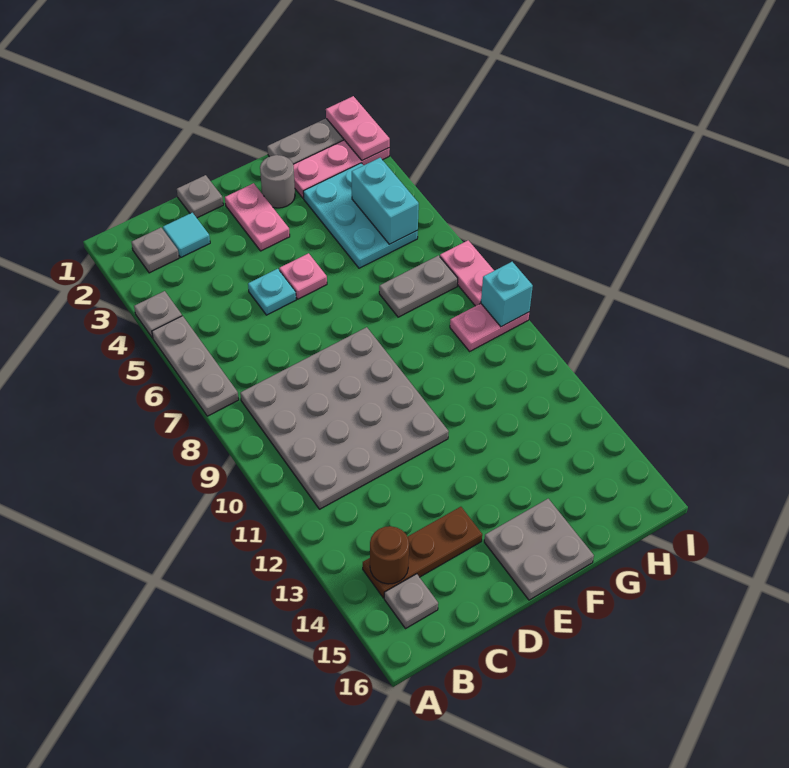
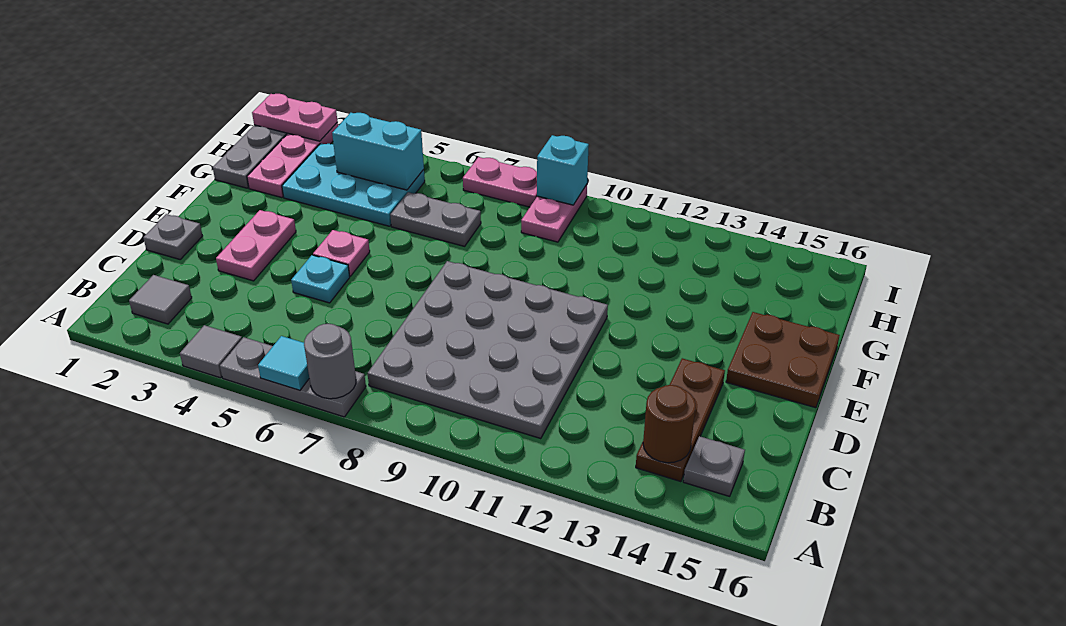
grey 1x1 plate [134,291,182,338] -> grey 1x1 tile [180,325,242,378]
grey 1x1 plate [131,228,179,273] -> grey 1x1 tile [129,275,192,324]
cyan 1x1 tile [163,213,210,257] -> cyan 1x1 tile moved to [258,336,309,390]
pink 1x2 plate [225,183,290,251] -> pink 1x2 plate turned to [216,210,296,281]
grey 2x2 plate [484,499,594,600] -> brown 2x2 plate [726,312,840,408]
grey 1x1 round brick [260,155,295,208] -> grey 1x1 round brick moved to [304,324,356,399]
grey 1x2 plate [379,255,458,317] -> grey 1x2 plate turned to [390,192,481,246]

